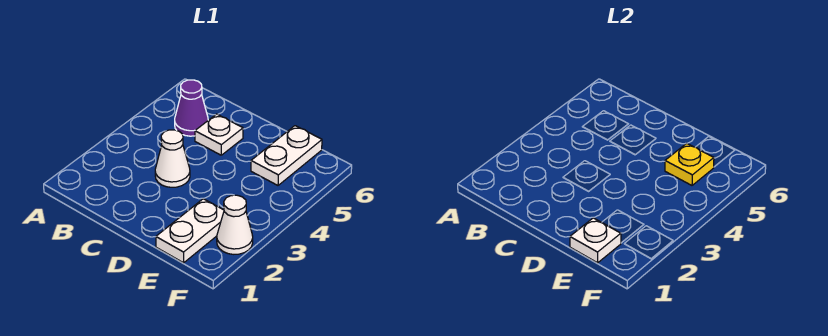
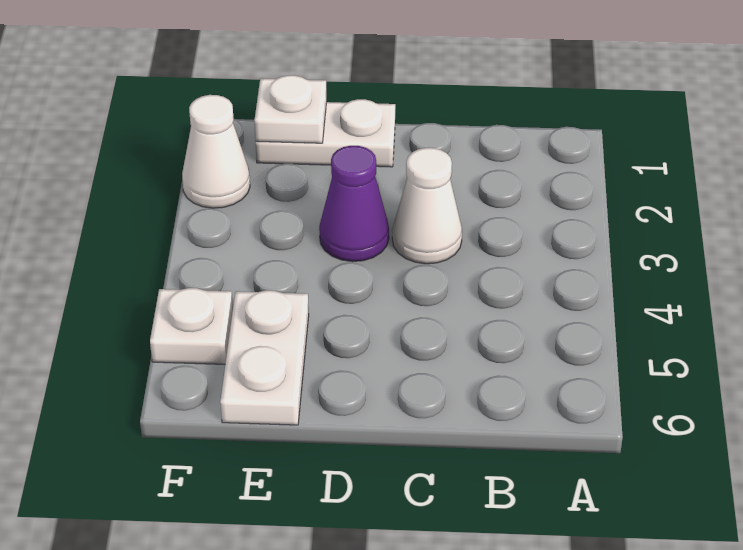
purple 1x1 cone [175,80,208,136] -> purple 1x1 cone moved to [319,146,389,262]
white 1x1 plate [195,114,243,155] -> white 1x1 plate moved to [150,288,233,364]
white 1x2 plate [156,199,224,263] -> white 1x2 plate turned to [256,99,395,167]
yellow 1x1 plate [665,143,714,185] -> none

